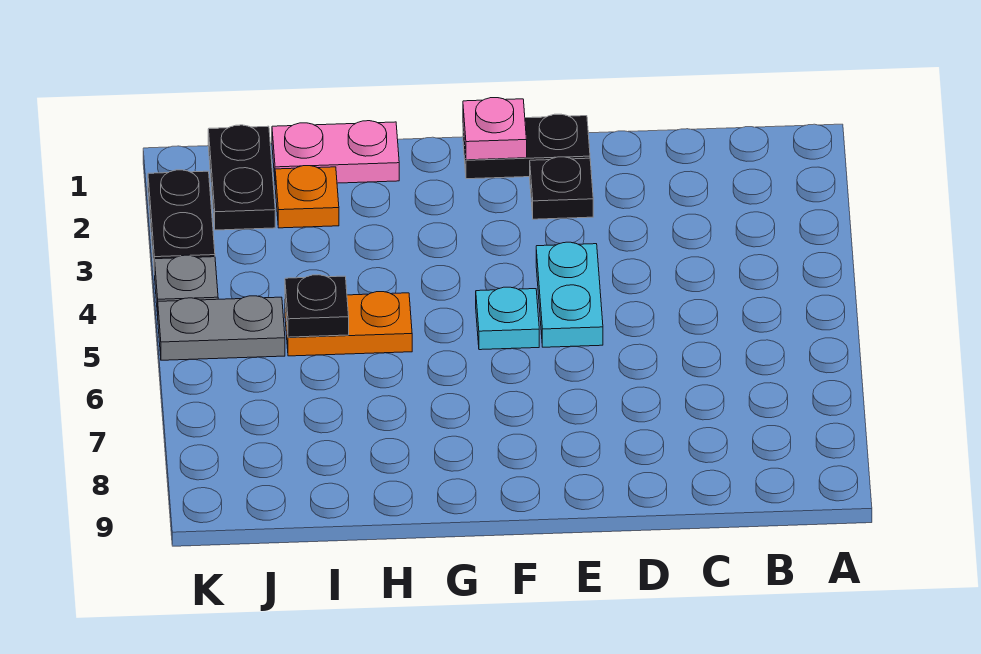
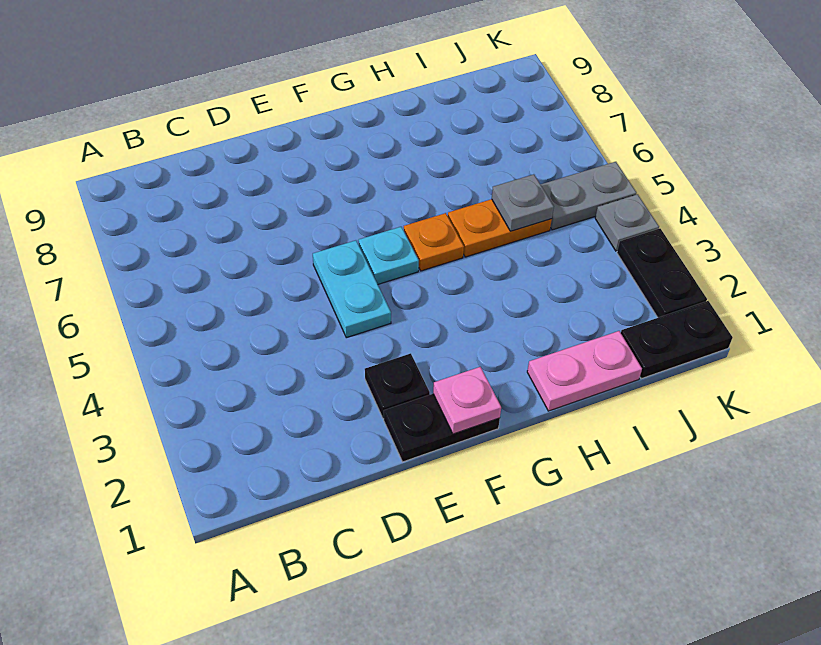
orange 1x1 plate [275,166,339,228] -> orange 1x1 plate moved to [404,213,464,271]
black 1x1 plate [285,275,349,337] -> grey 1x1 plate [492,174,554,231]
black 1x2 plate [208,125,275,230] -> black 1x2 plate turned to [621,301,733,379]

